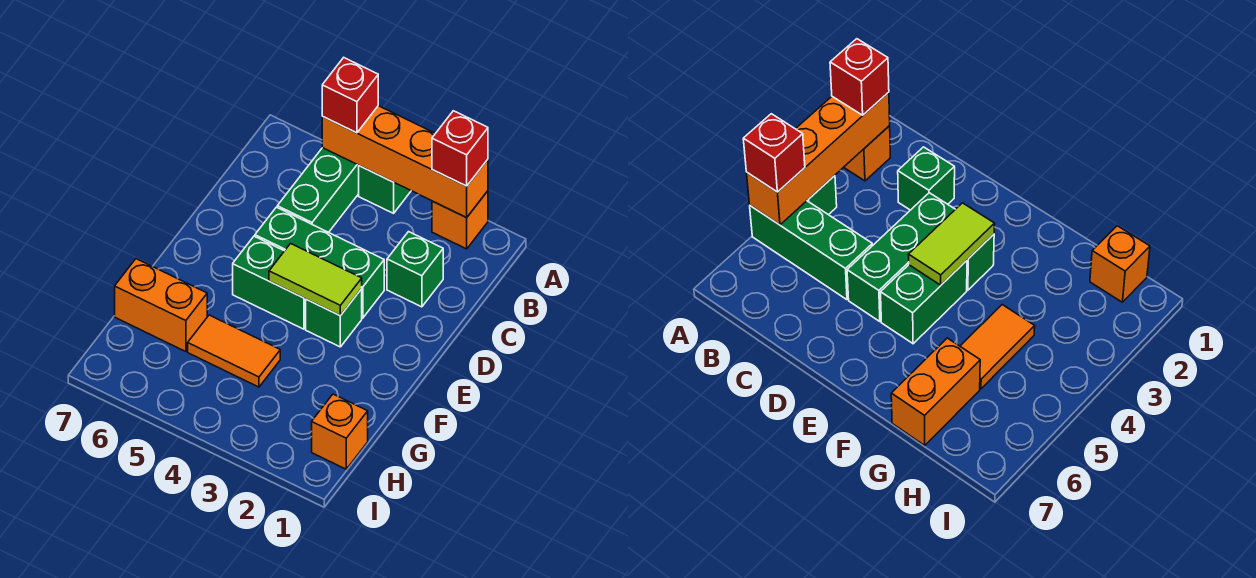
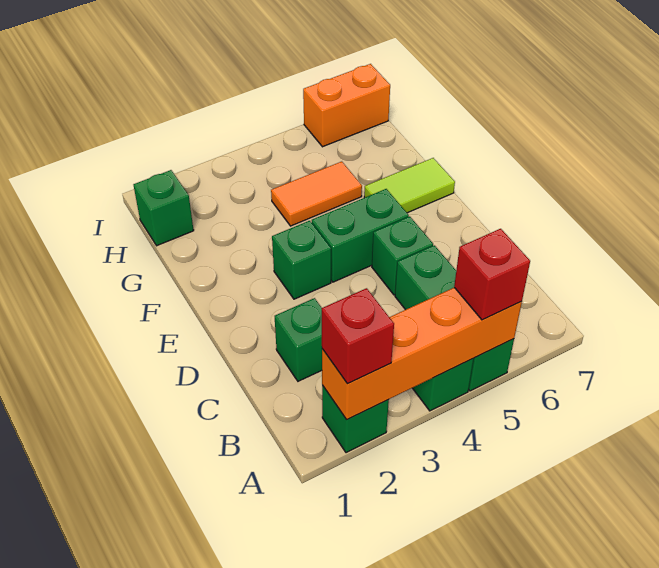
orange 1x1 brick [432,191,488,249] -> green 1x1 brick [322,385,389,453]
green 1x3 brick [255,207,384,318] -> green 1x1 brick [372,216,433,295]
lime 1x2 tile [269,244,362,316] -> lime 1x2 tile moved to [364,158,455,213]
orange 1x2 brick [115,259,207,352] -> orange 1x2 brick moved to [303,64,390,147]
orange 1x1 brick [312,394,368,469] -> green 1x1 brick [133,170,194,246]

